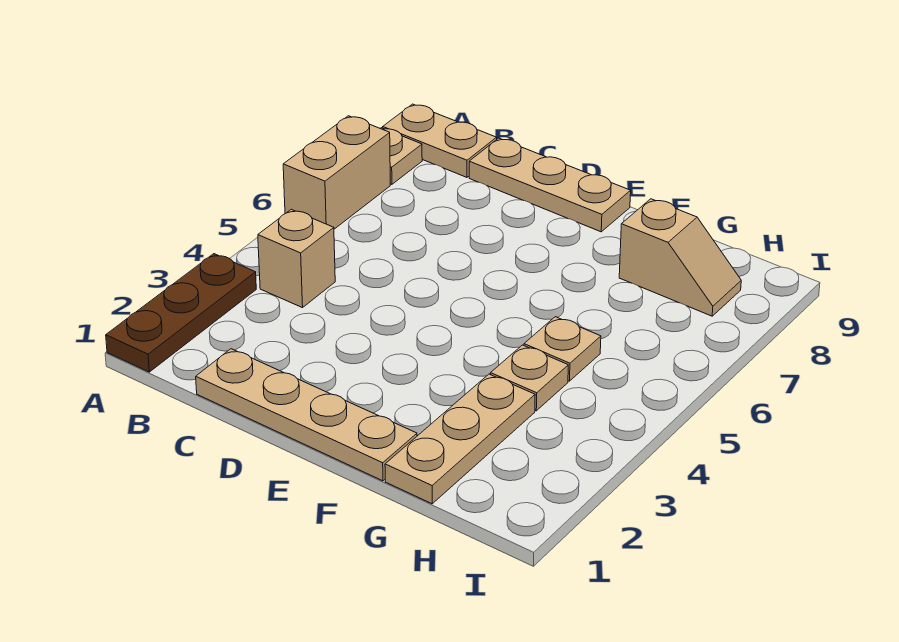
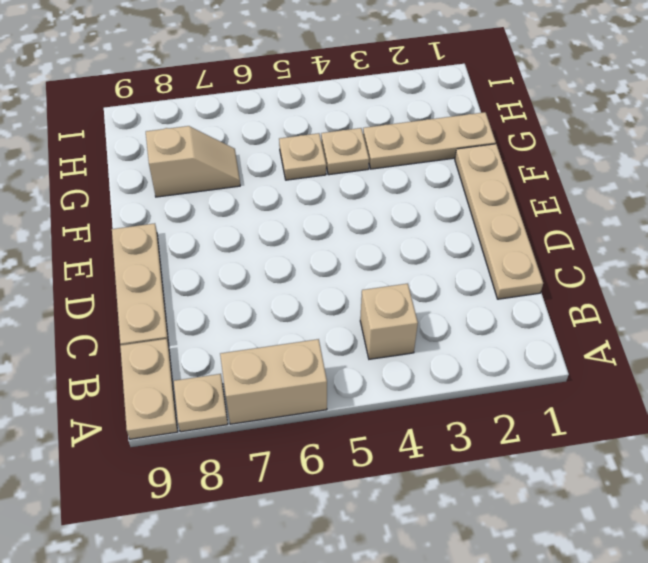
brown 1x3 plate [106,254,256,372] -> none
tan 1x2 slope [619,199,741,316] -> tan 1x2 slope turned to [146,126,240,197]

